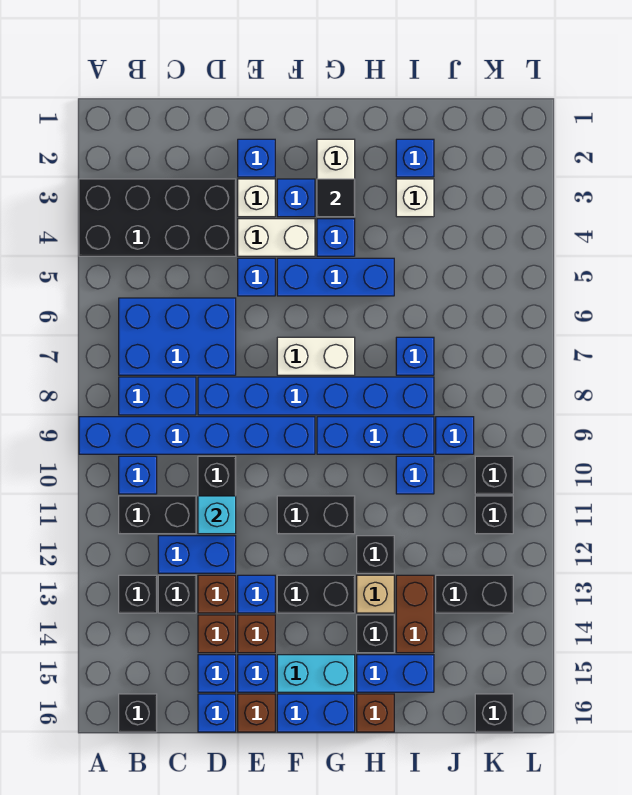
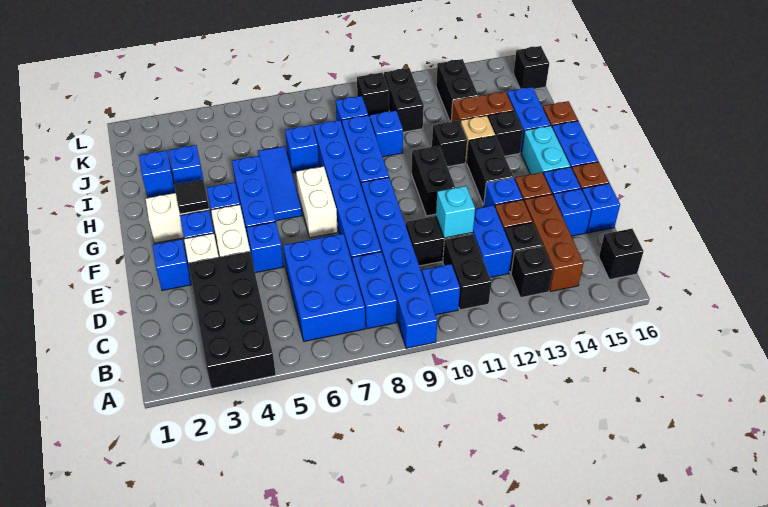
brown 1x1 brick [198,615,236,653] -> brown 1x3 brick [524,194,584,292]
none -> blue 1x3 tile [258,146,302,221]
white 1x1 brick [396,179,434,217] -> blue 1x1 brick [169,145,203,184]
black 1x1 brick [475,496,513,534] -> black 1x2 brick [384,68,424,132]

